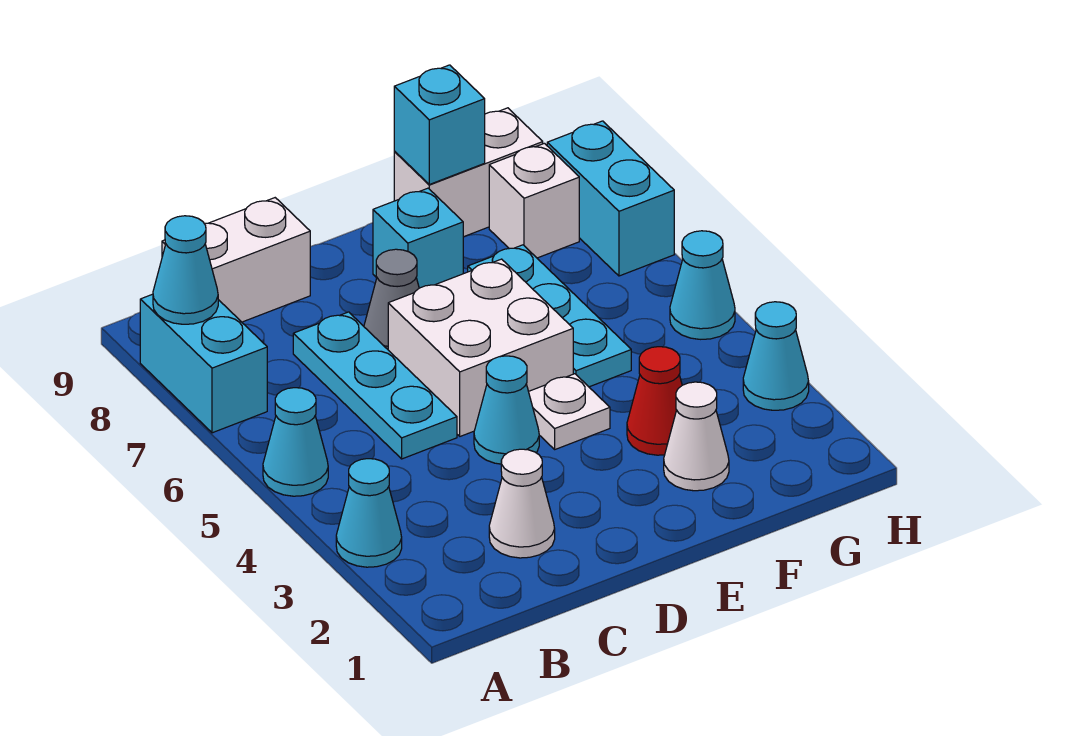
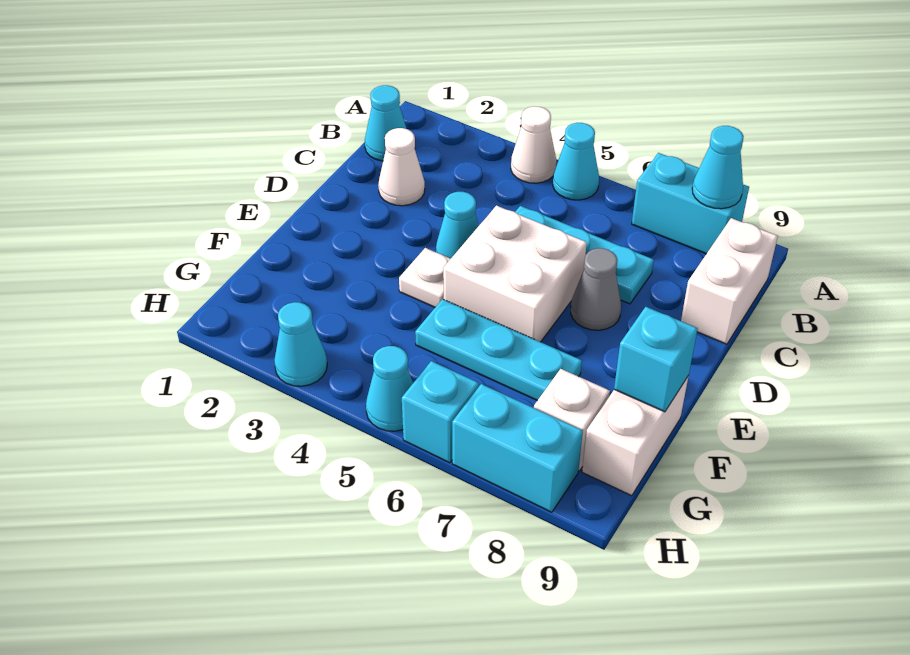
cyan 1x1 cone [336,459,402,567] -> cyan 1x1 cone moved to [365,85,407,161]
cyan 1x1 brick [373,188,463,288] -> cyan 1x1 brick moved to [402,361,479,463]
white 1x1 cone [664,382,729,491] -> white 1x1 cone moved to [511,106,556,183]
red 1x1 cone [627,347,682,455] -> none

